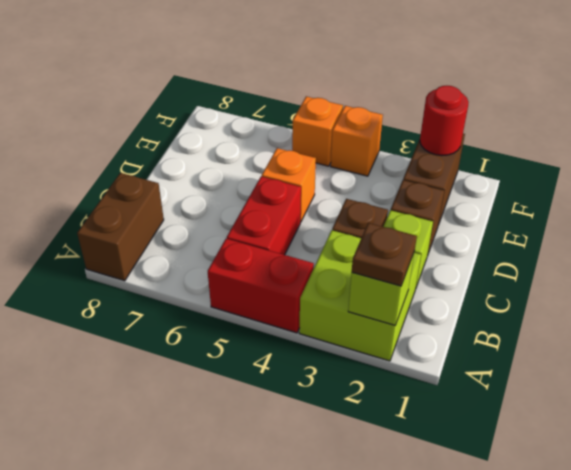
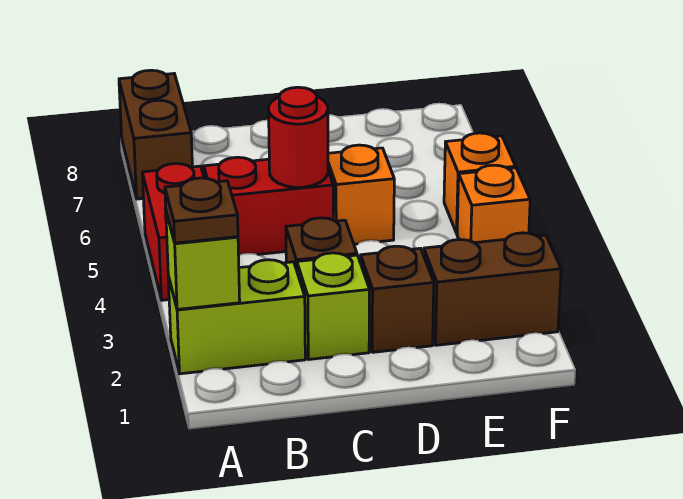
lime 2x2 brick [299,230,421,361] -> lime 1x2 brick [168,260,305,374]
brown 1x2 brick [77,173,164,281] -> brown 1x2 brick turned to [119,70,192,199]
red 1x1 round brick [420,86,469,156] -> red 1x1 round brick moved to [269,87,328,187]

